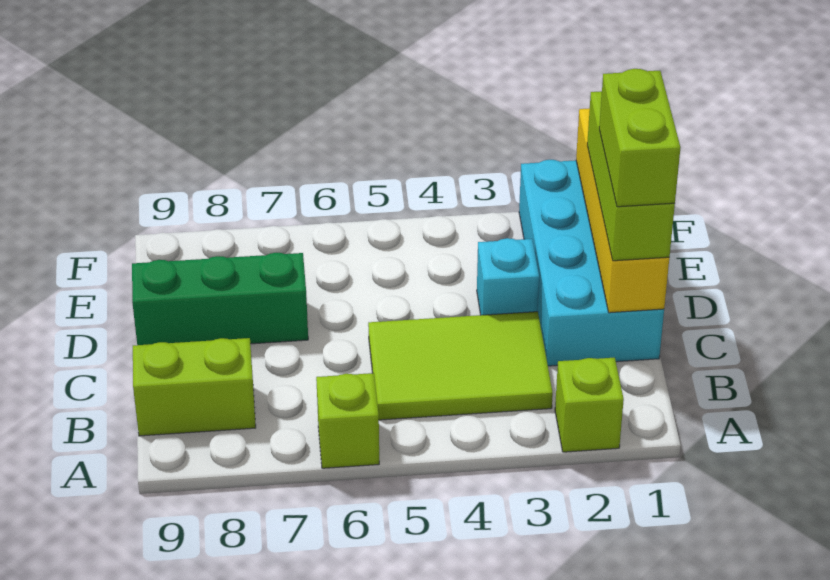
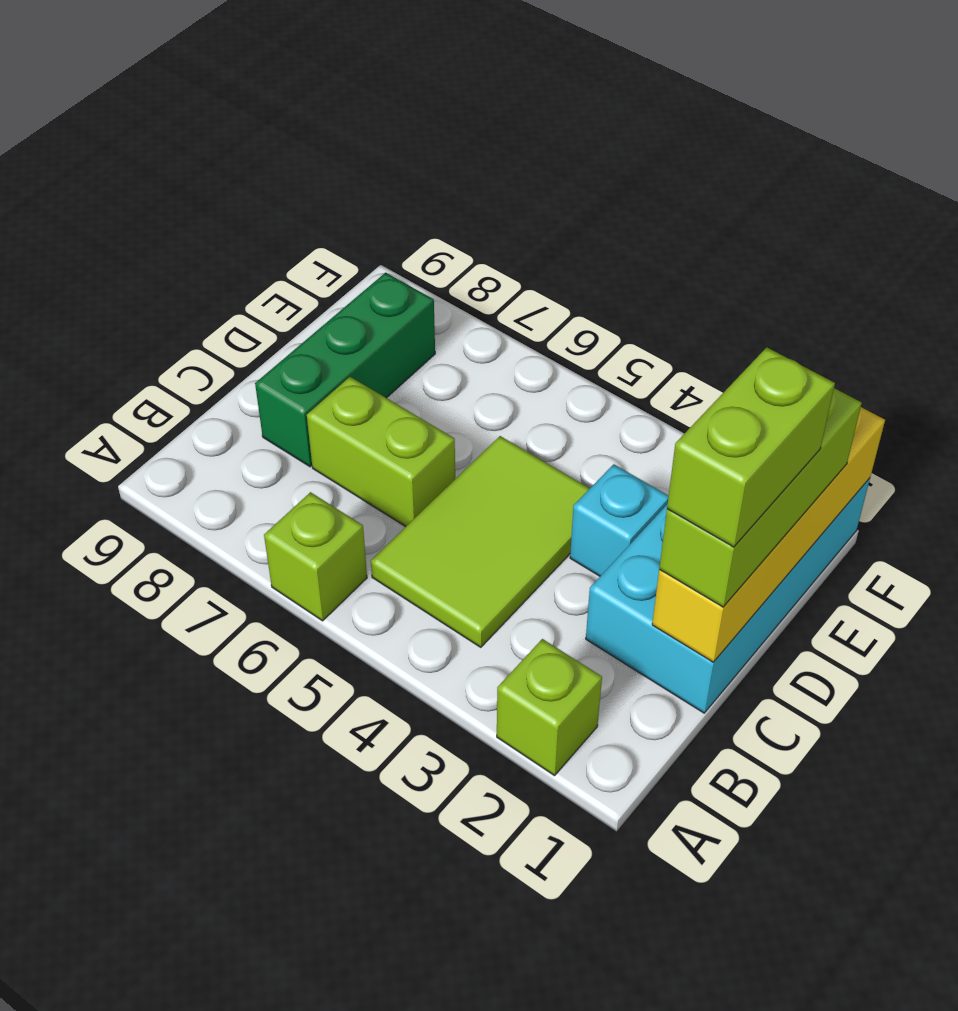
lime 2x3 tile [368,312,553,420] -> lime 2x3 tile turned to [371,436,590,647]
lime 1x2 brick [133,338,256,436] -> lime 1x2 brick moved to [307,377,455,527]
green 1x3 brick [132,253,308,345] -> green 1x3 brick turned to [255,273,435,467]

